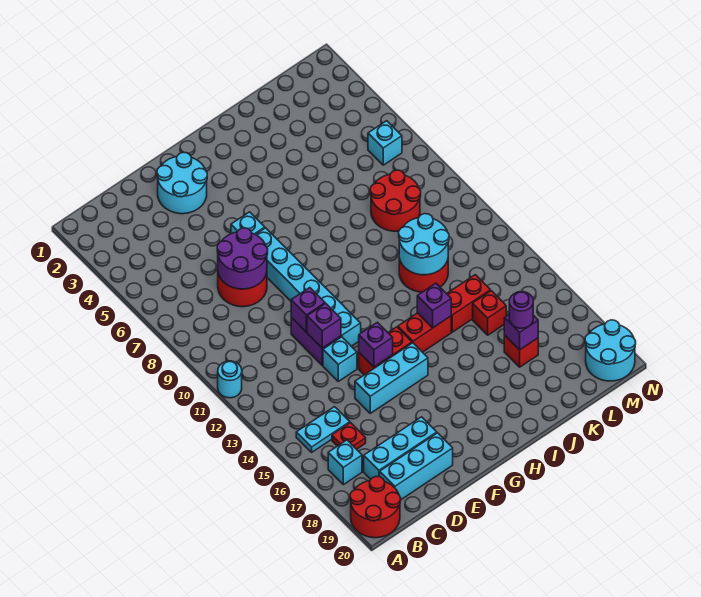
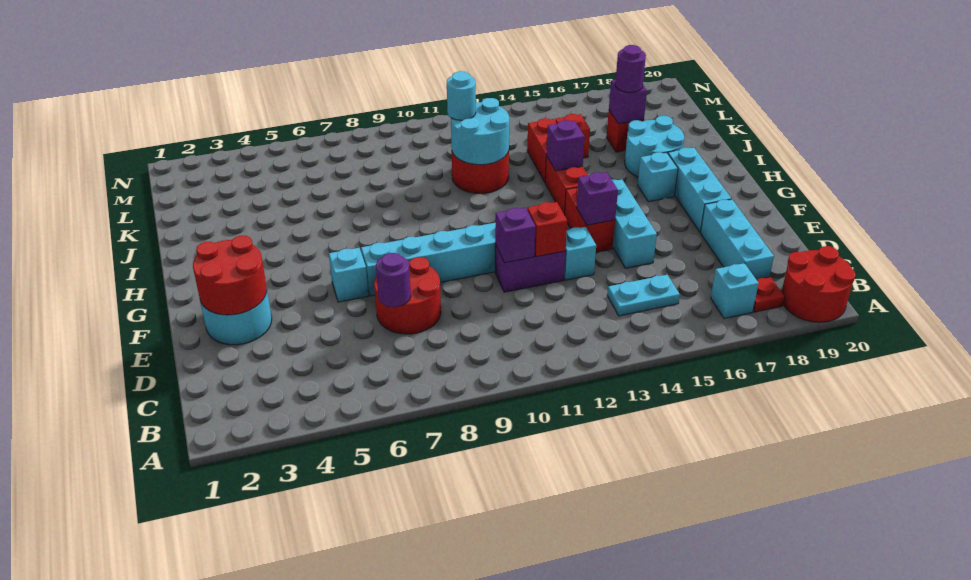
cyan 1x1 round brick [218,361,242,398] -> cyan 1x1 round brick moved to [447,71,476,120]
cyan 1x2 plate [296,407,350,452] -> cyan 1x2 plate turned to [607,275,680,316]
red 1x1 plate [332,423,366,449] -> red 1x1 plate moved to [753,277,785,312]
cyan 1x3 brick [380,433,453,499] -> cyan 1x3 brick moved to [668,148,731,232]
purple 2x2 round brick [217,228,268,289] -> purple 1x1 round brick [376,253,411,307]
purple 1x1 brick [307,303,341,348] -> red 1x1 brick [527,202,567,257]
red 2x2 round brick [370,170,421,231] -> red 2x2 round brick moved to [193,236,267,315]
cyan 1x1 brick [368,121,402,165] -> cyan 1x1 brick moved to [638,152,678,202]
cyan 2x2 round brick [585,320,636,381] -> cyan 2x2 round brick moved to [625,116,684,177]

